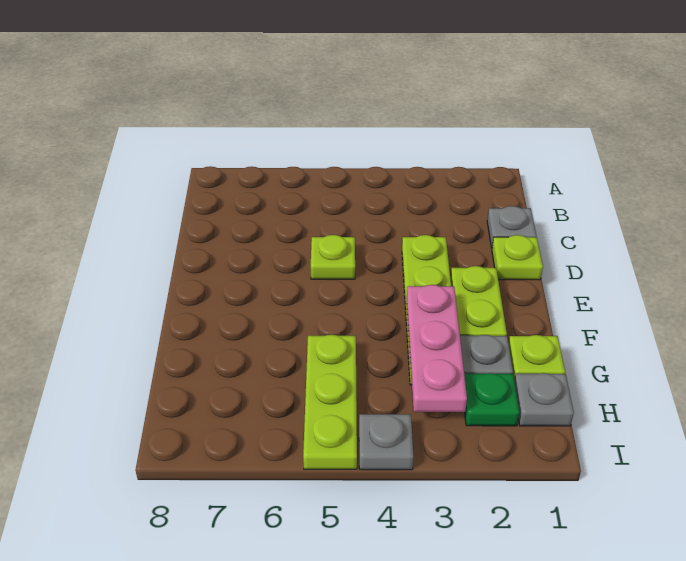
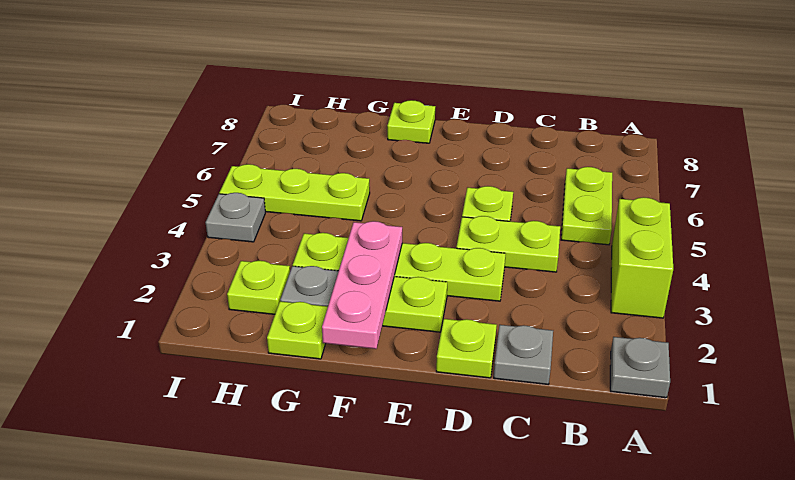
none -> lime 1x2 brick [611,197,673,318]
none -> lime 1x2 plate [561,167,612,245]
none -> lime 1x2 plate [456,216,560,272]
pink 1x3 plate [407,285,467,412] -> pink 1x3 plate turned to [322,221,402,349]
none -> lime 1x1 plate [387,100,435,143]
grey 1x1 plate [515,373,574,426] -> grey 1x1 plate moved to [610,337,670,398]
green 1x1 plate [464,373,519,426] -> lime 1x1 plate [227,261,290,314]

